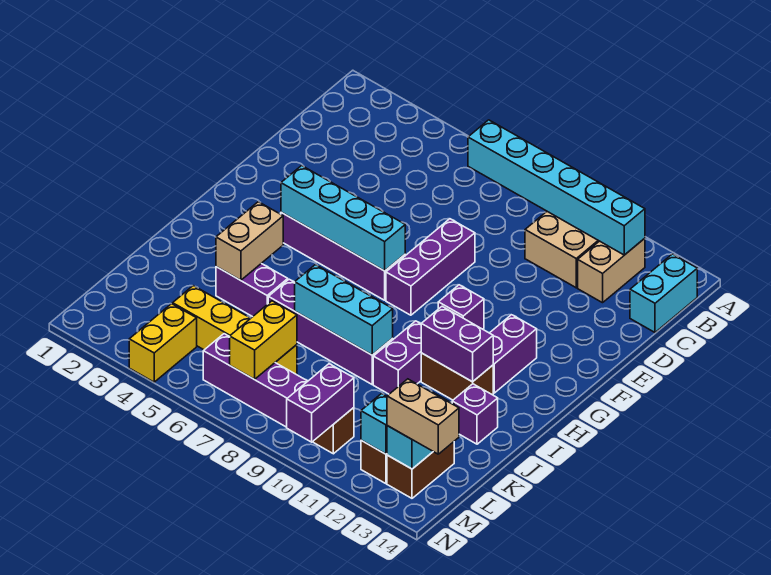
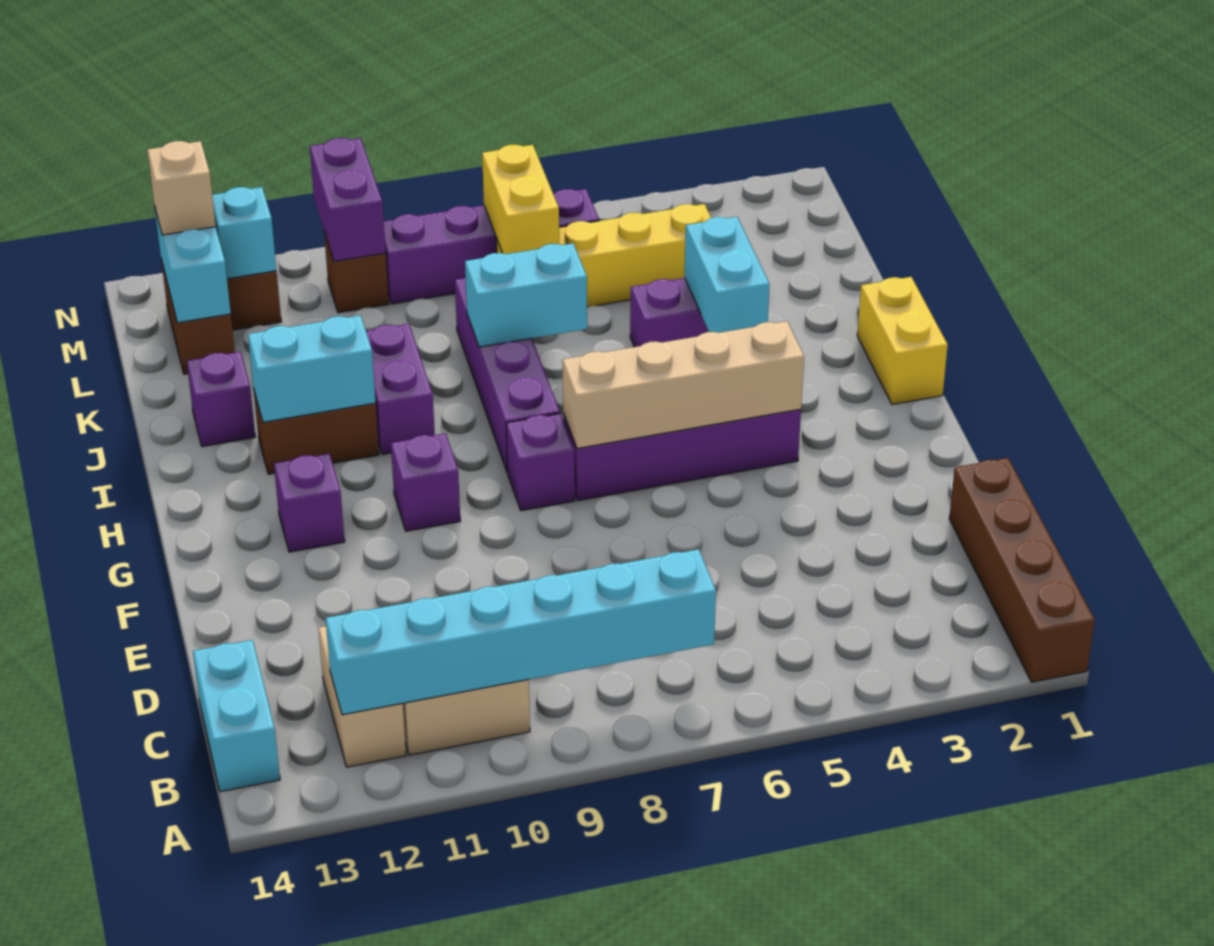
none -> brown 1x4 brick [949,458,1095,682]
purple 1x3 brick [386,219,475,315] -> purple 1x1 brick [506,414,575,511]
cyan 1x4 brick [281,166,405,271] -> tan 1x4 brick [562,321,804,448]
purple 1x2 brick [490,315,537,393] -> purple 1x1 brick [274,454,345,552]
tan 1x2 brick [216,202,283,280] -> cyan 1x2 brick [685,217,769,333]
purple 1x2 brick [421,306,493,382] -> cyan 1x2 brick [248,315,376,422]
purple 1x4 brick [268,279,393,384] -> purple 1x4 brick turned to [455,278,560,472]
cyan 1x3 brick [295,265,393,355] -> cyan 1x2 brick [465,243,587,347]
yellow 1x2 brick [129,304,197,382] -> yellow 1x2 brick moved to [857,277,948,404]
tan 1x2 brick [387,379,459,454] -> tan 1x1 brick [147,141,216,235]

